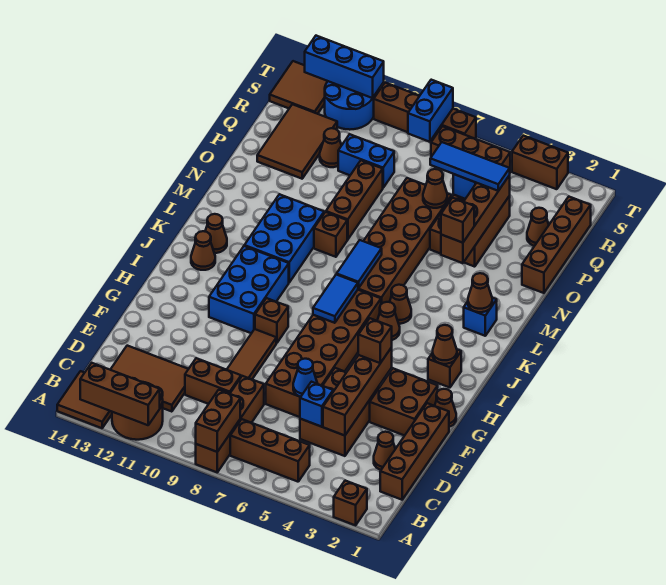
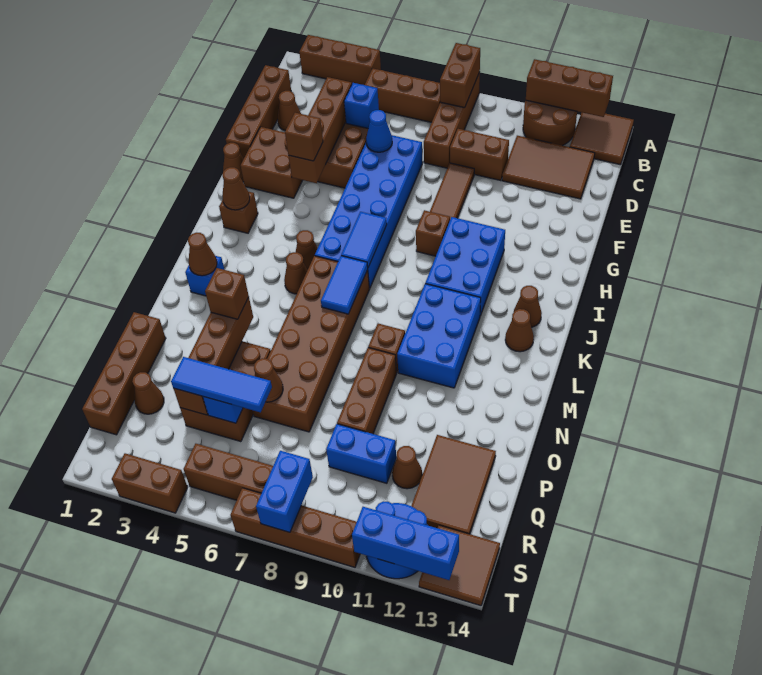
brown 1x1 brick [334,481,367,525] -> brown 1x3 brick [299,35,381,85]
brown 2x6 brick [266,290,381,417] -> blue 2x6 brick [315,135,423,288]

